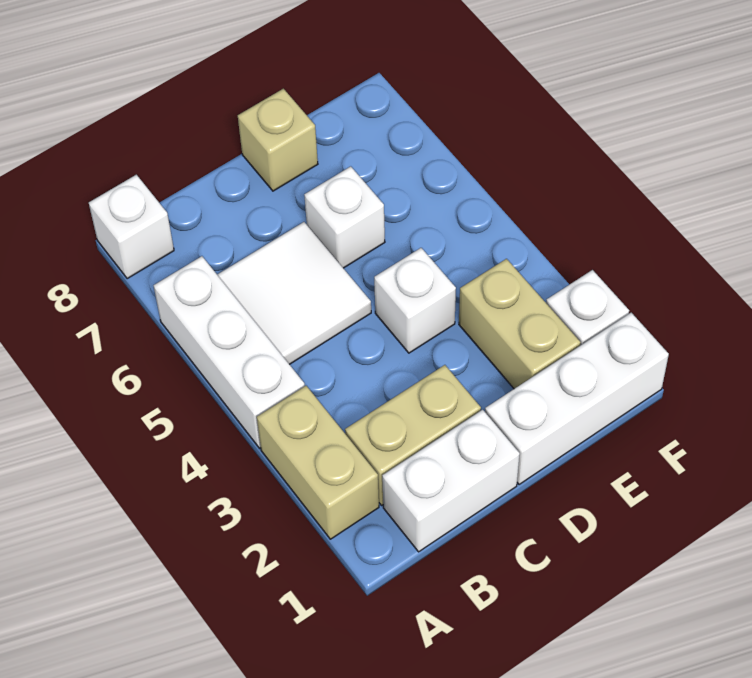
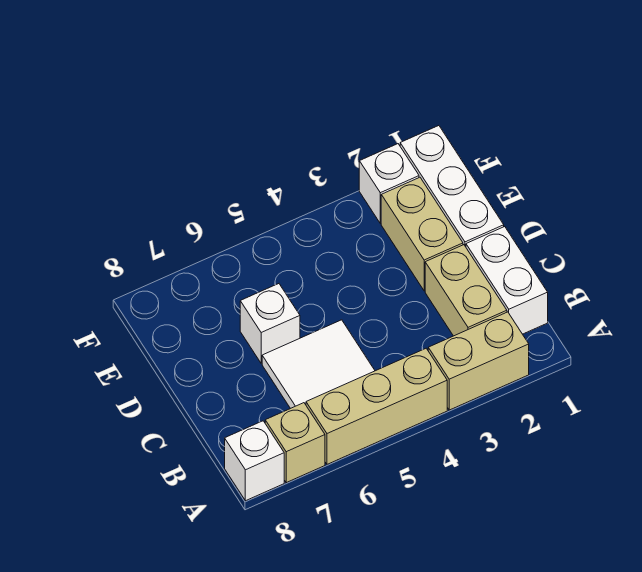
white 1x3 brick [154,256,305,448] -> tan 1x3 brick [306,348,447,464]
white 1x1 brick [374,248,456,353] -> none
tan 1x1 brick [238,89,318,191] -> tan 1x1 brick moved to [265,403,325,483]
tan 1x2 brick [459,259,581,389] -> tan 1x2 brick turned to [381,177,463,291]

